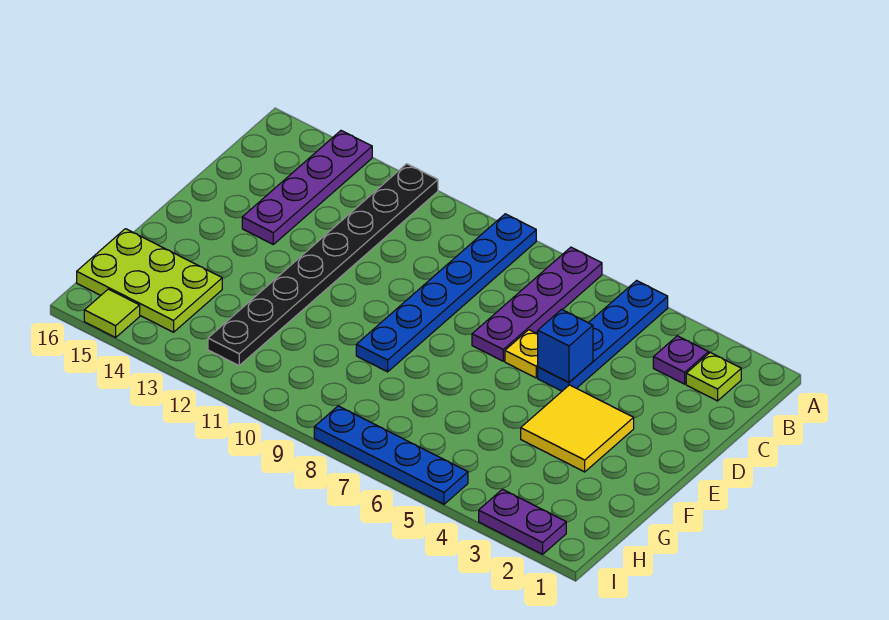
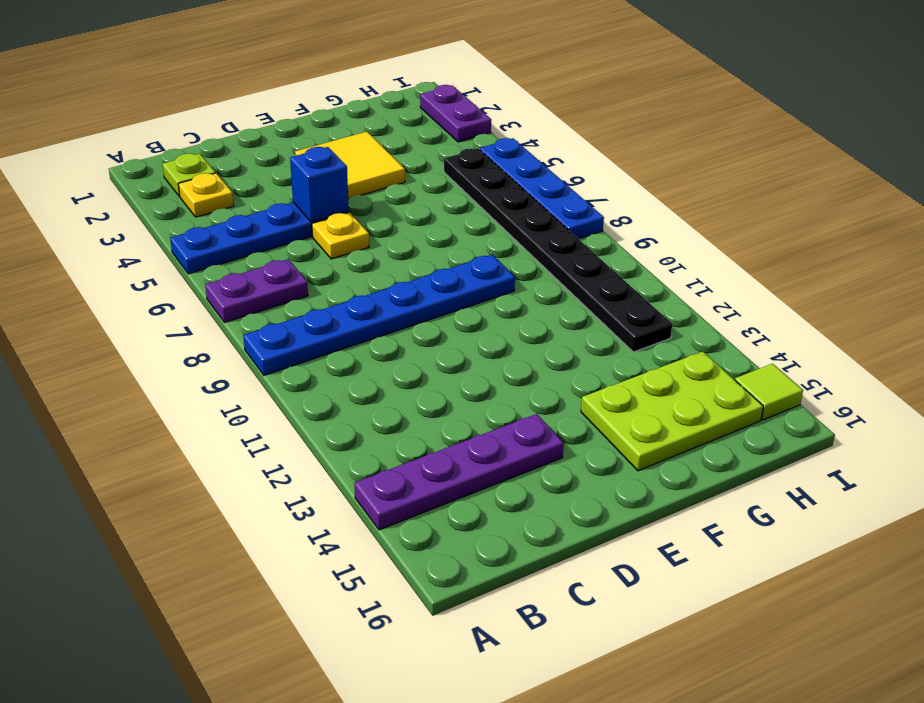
purple 1x4 plate [472,247,602,361] -> purple 1x2 plate [205,259,308,323]
black 1x8 plate [208,164,438,365] -> black 1x8 plate turned to [444,148,672,352]
purple 1x1 plate [653,336,709,384] -> yellow 1x1 plate [178,173,234,217]
lime 2x3 plate [77,229,222,332] -> lime 2x3 plate turned to [581,351,763,471]

